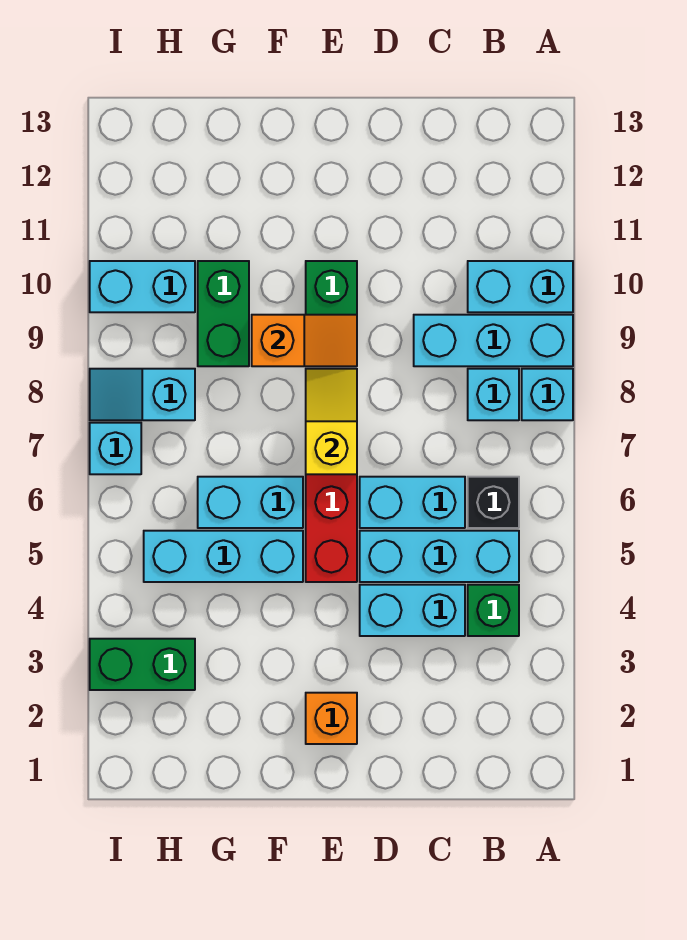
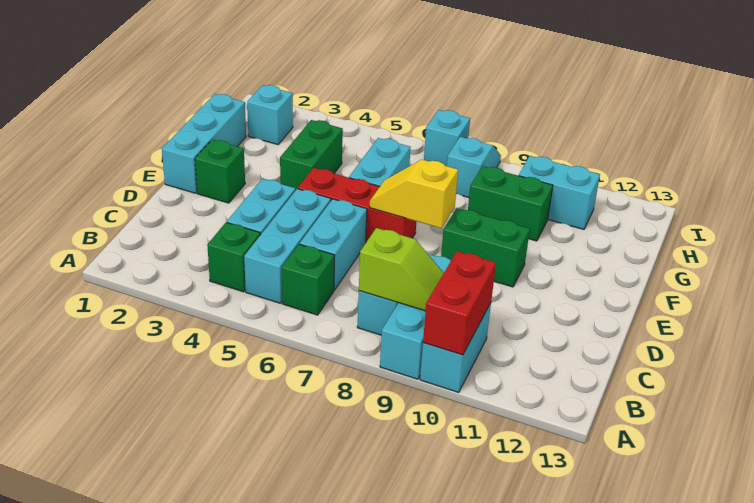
cyan 1x1 brick [522,369,573,420] -> cyan 1x1 brick moved to [247,85,293,145]
none -> red 1x2 brick [423,251,496,355]
black 1x1 brick [468,477,519,528] -> green 1x1 brick [282,244,335,315]
none -> lime 1x2 slope [359,228,444,311]
orange 1x1 brick [306,693,357,744] -> green 1x1 brick [195,140,245,203]
yellow 1x2 slope [306,369,357,474] -> yellow 1x2 slope turned to [369,160,458,228]
orange 1x2 slope [252,315,357,366] -> none
cyan 1x3 brick [144,531,303,582] -> cyan 1x3 brick moved to [162,94,246,193]
green 1x2 brick [90,639,195,690] -> green 1x2 brick moved to [280,120,343,191]
cyan 1x2 brick [90,261,195,312] -> cyan 1x2 brick turned to [519,156,600,229]

